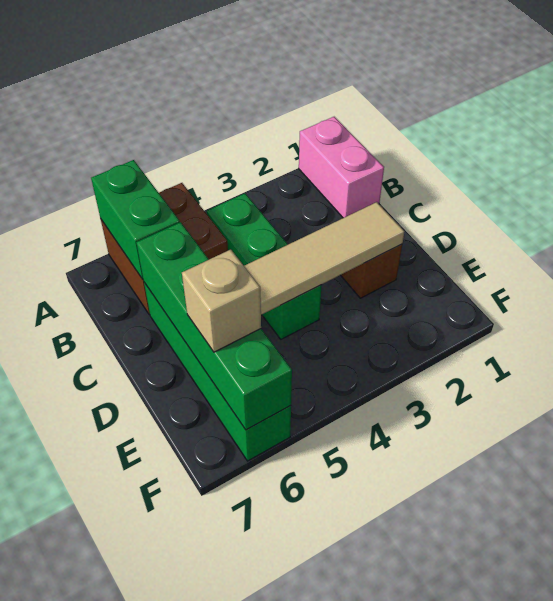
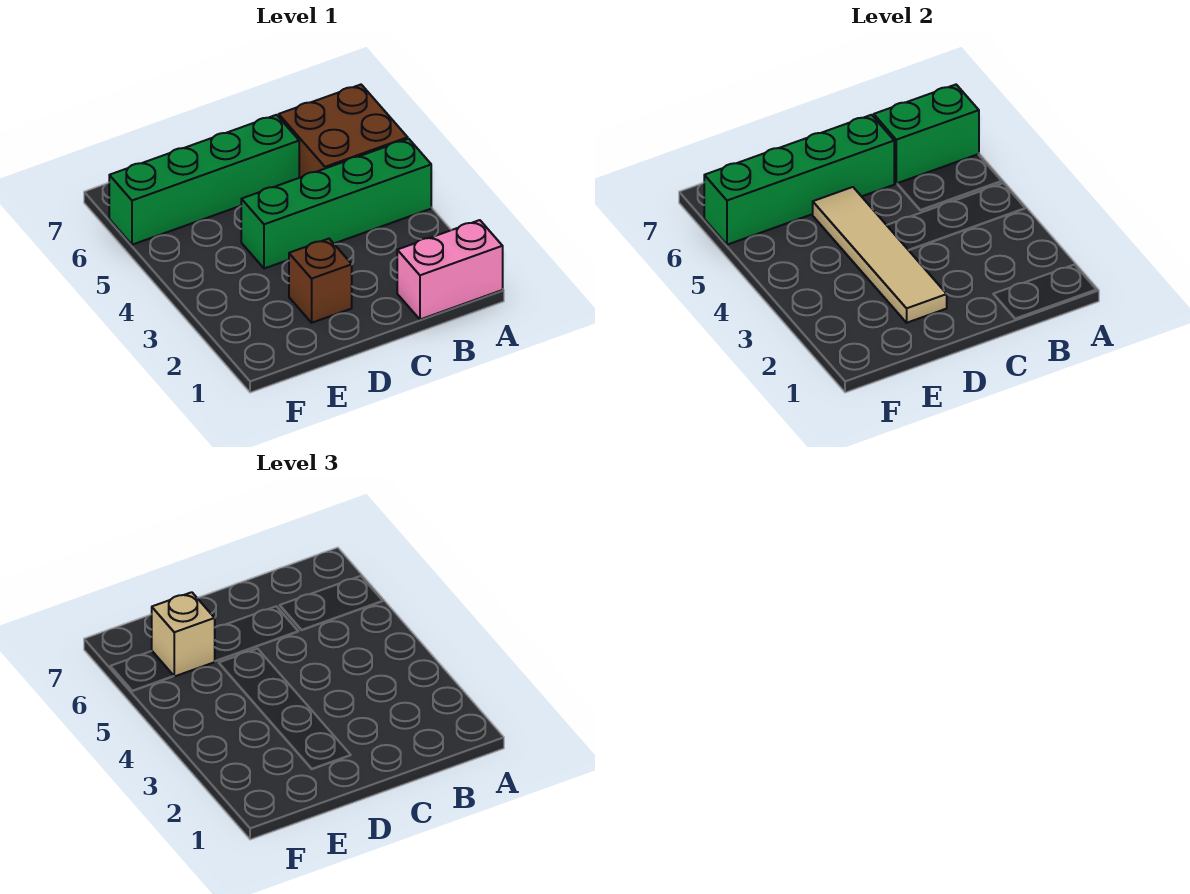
green 1x3 brick [207,194,322,339] -> green 1x4 brick [241,139,431,269]

